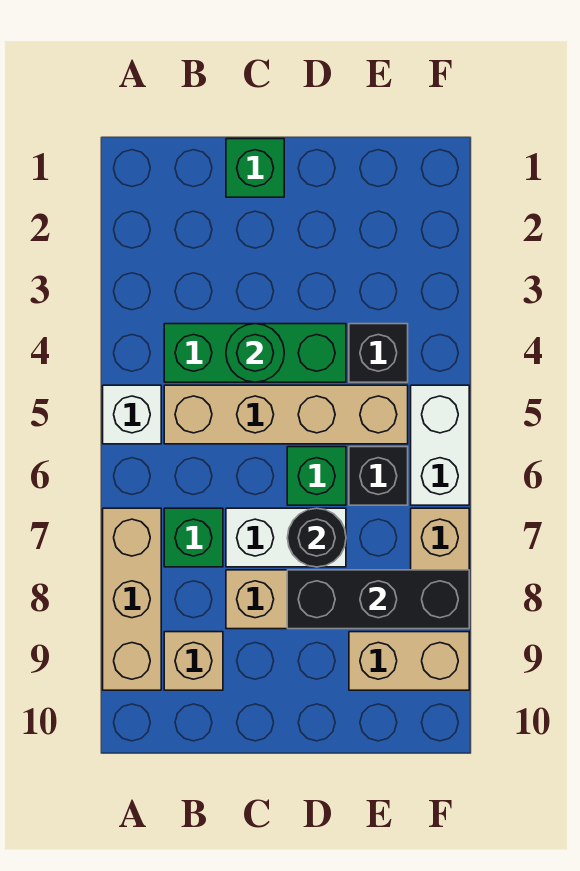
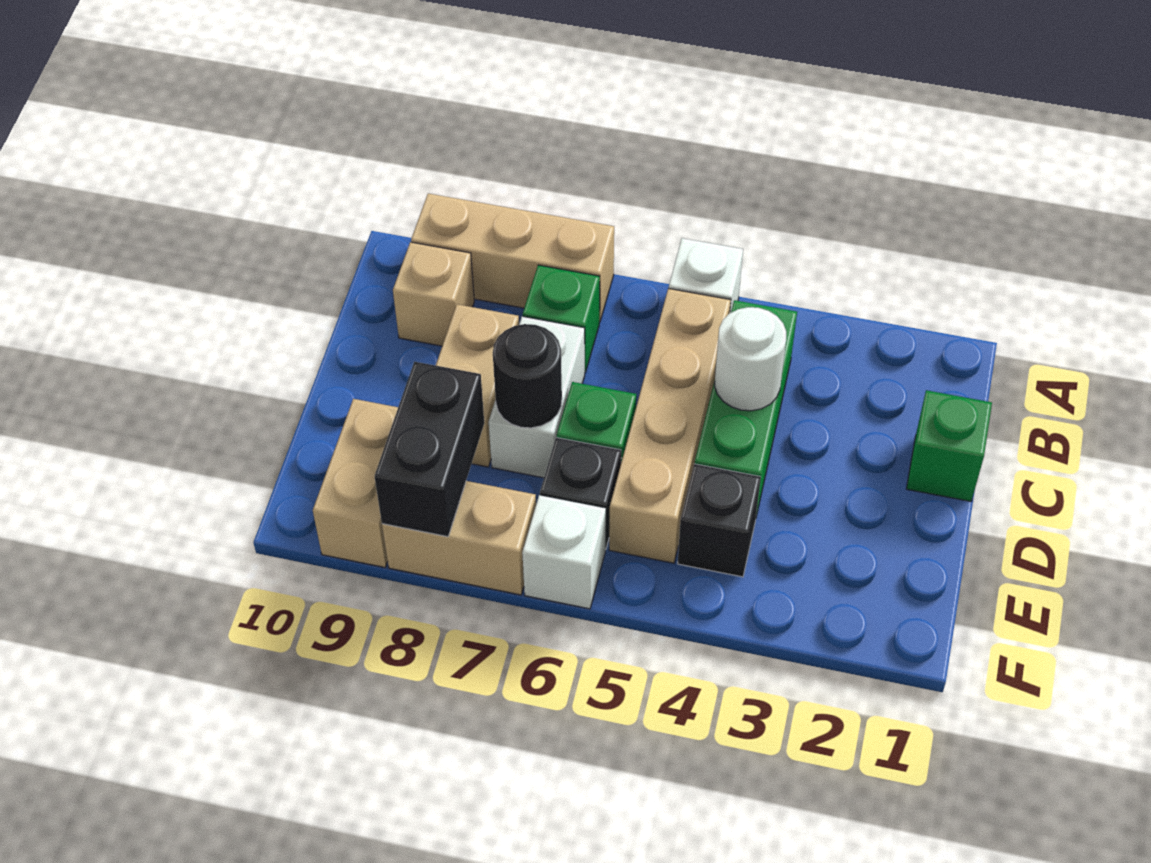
green 1x1 round brick [226,324,284,382] -> white 1x1 round brick [715,307,786,411]
black 1x3 brick [287,570,469,629] -> black 1x2 brick [375,362,484,537]
white 1x2 brick [411,385,469,505] -> white 1x1 brick [522,495,606,609]

